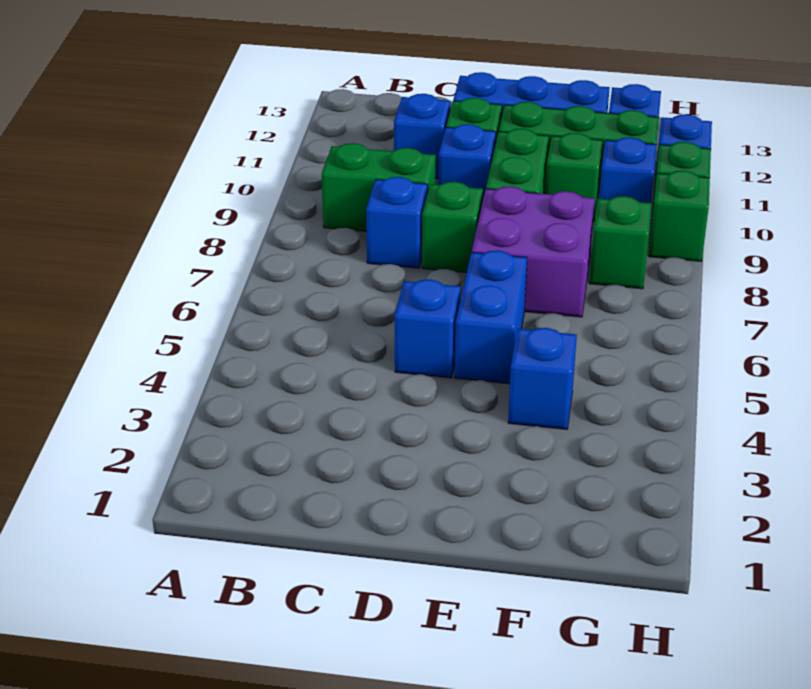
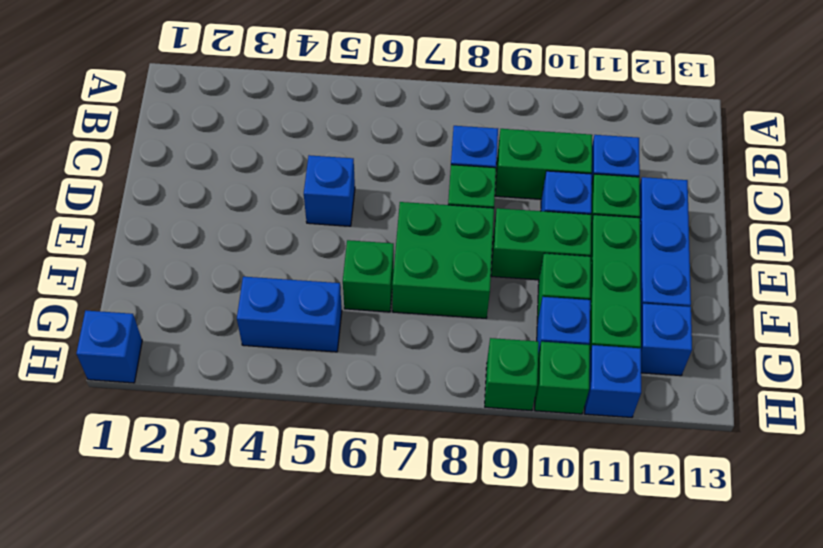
green 1x2 brick [322,143,436,232] -> green 1x2 brick turned to [495,129,592,199]
blue 1x2 brick [455,250,527,384] -> blue 1x2 brick moved to [237,277,342,352]
purple 2x2 brick [472,186,595,317] -> green 2x2 brick [392,202,494,318]
blue 1x1 brick [508,328,577,429] -> blue 1x1 brick moved to [76,311,142,383]
green 1x1 brick [589,196,652,289] -> green 1x1 brick moved to [343,240,394,312]

